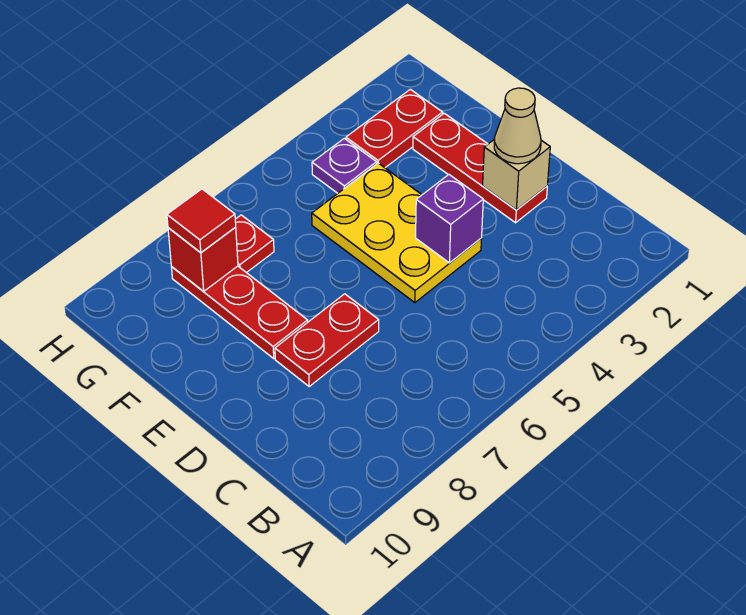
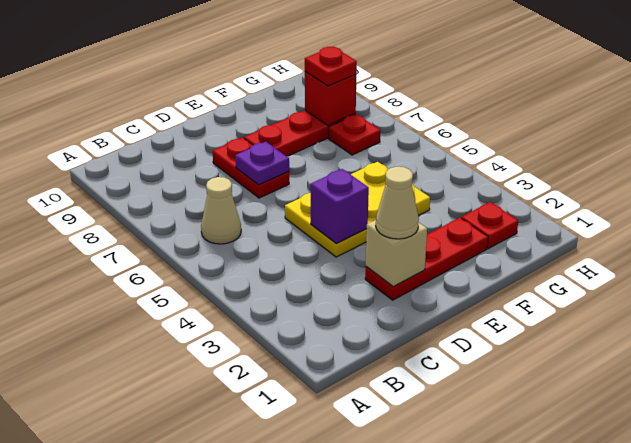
none -> tan 1x1 cone [201,177,241,244]
red 1x2 plate [346,89,443,168] -> red 1x1 plate [461,202,518,249]
purple 1x1 plate [312,139,377,193] -> purple 1x1 plate moved to [235,142,289,185]
red 1x1 tile [167,189,236,253] -> red 1x1 plate [305,47,357,86]

